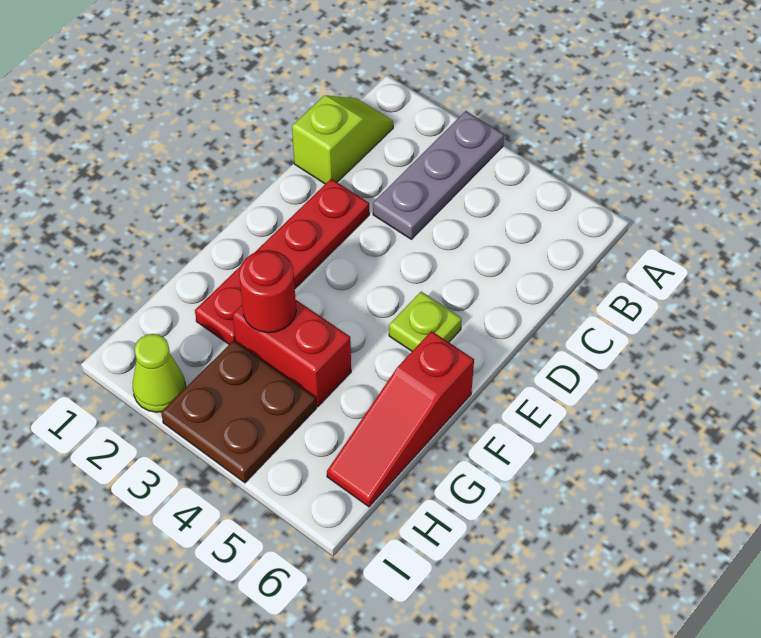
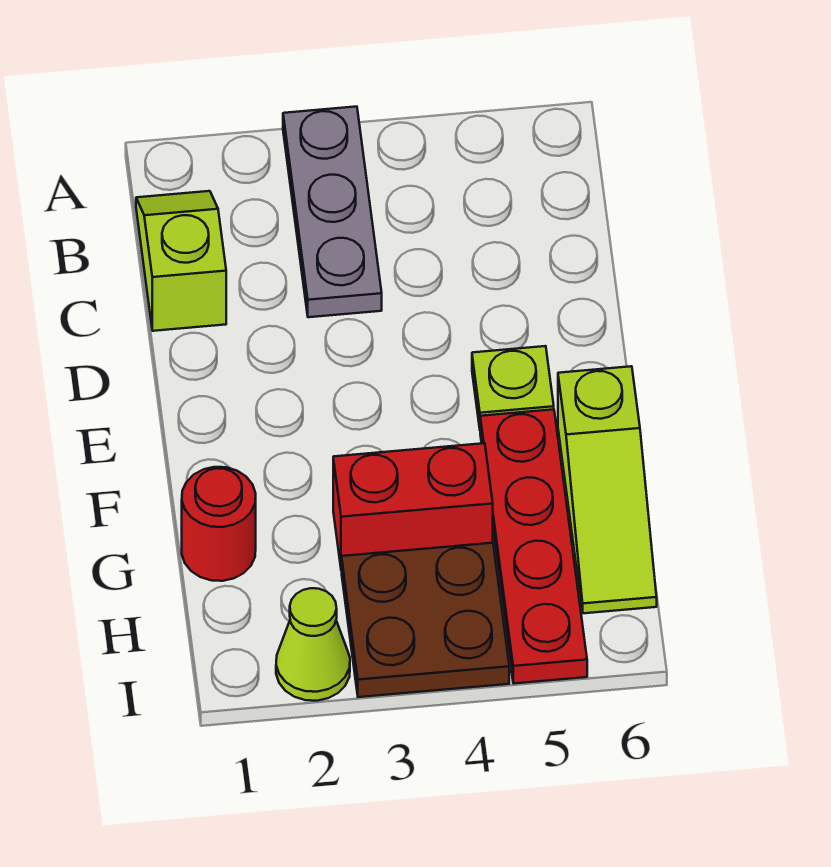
red 1x4 plate [195,179,369,344] -> red 1x4 plate moved to [480,409,587,684]
red 1x3 slope [327,331,474,507] -> lime 1x3 slope [558,366,657,613]
red 1x1 round brick [239,250,296,333] -> red 1x1 round brick moved to [182,467,256,581]

